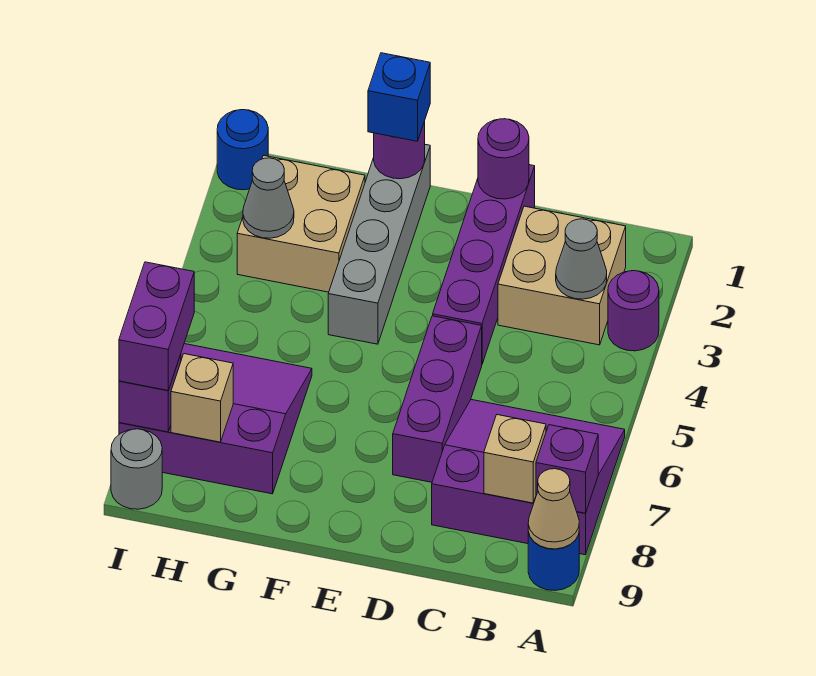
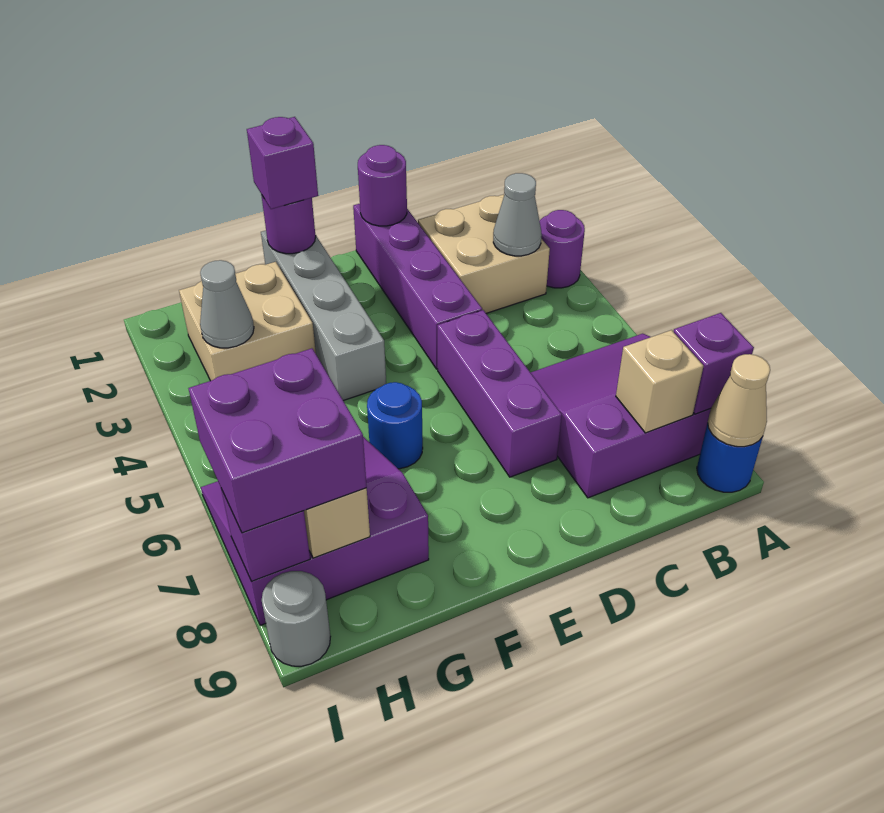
blue 1x1 brick [368,53,430,141] -> purple 1x1 brick [247,117,318,209]
blue 1x1 round brick [217,110,268,190] -> blue 1x1 round brick moved to [367,382,423,469]
purple 1x2 brick [119,262,194,390] -> purple 2x2 brick [188,348,367,533]

